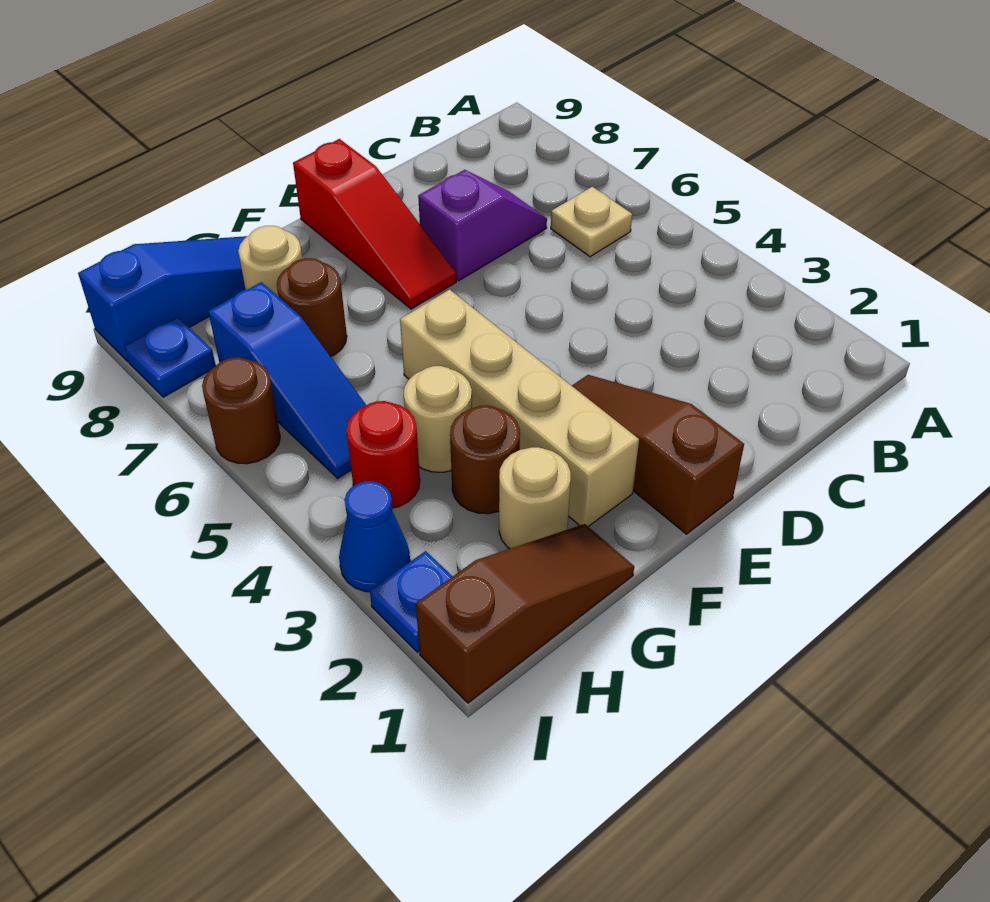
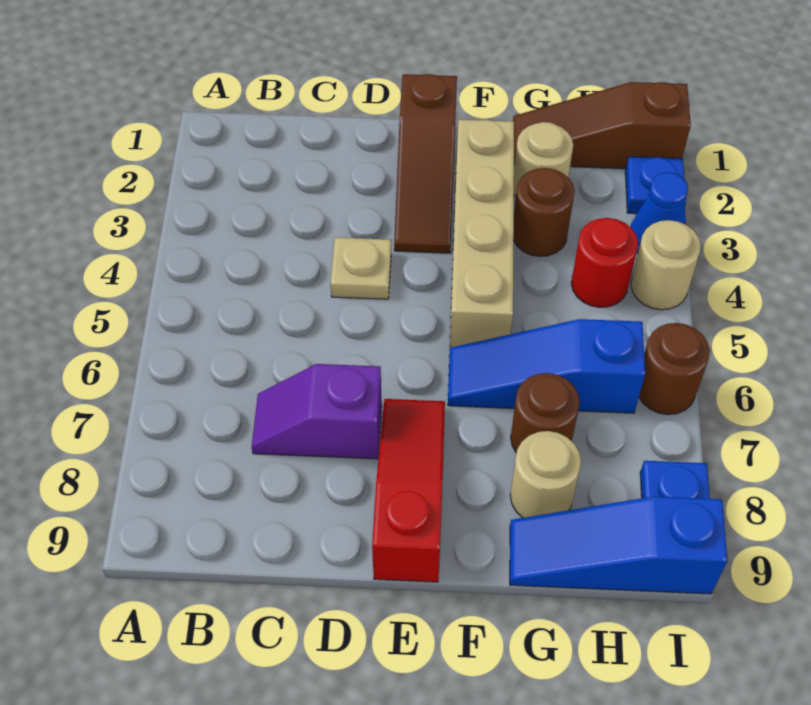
tan 1x1 plate [551,187,632,257] -> tan 1x1 plate moved to [330,237,391,299]
tan 1x1 round brick [404,366,472,472] -> tan 1x1 round brick moved to [631,220,701,310]
blue 1x3 slope [208,282,366,478] -> blue 1x3 slope turned to [448,319,645,413]

